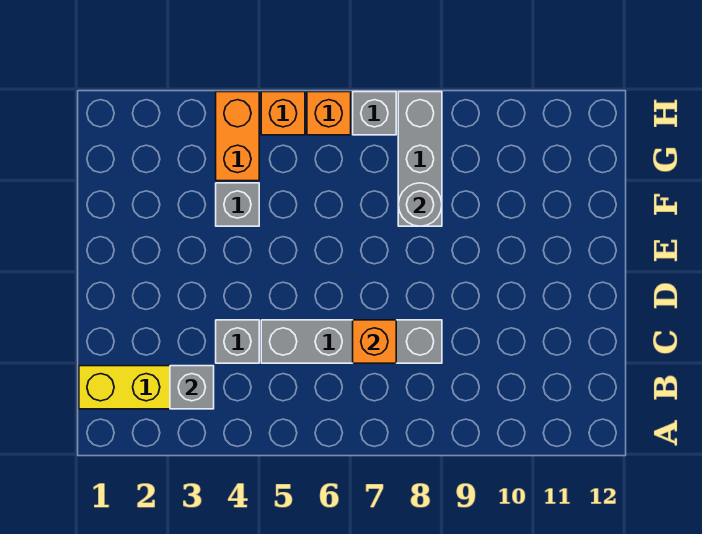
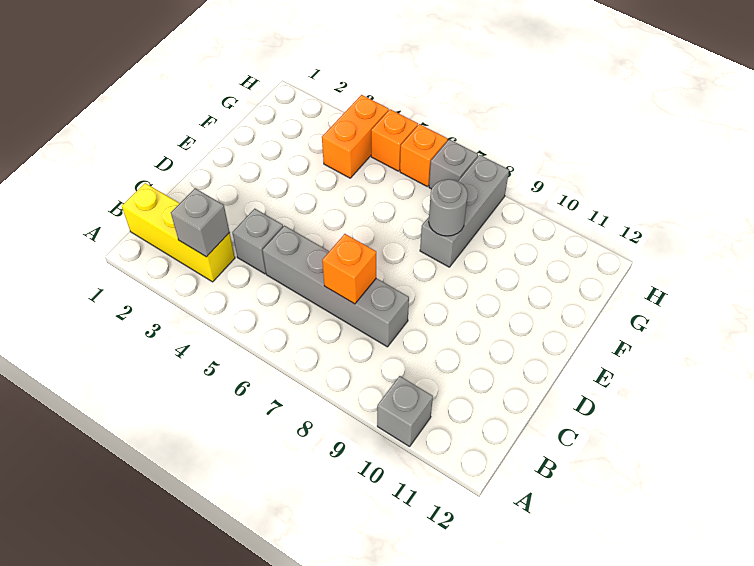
grey 1x1 brick [216,183,259,226] -> grey 1x1 brick moved to [377,376,433,447]

